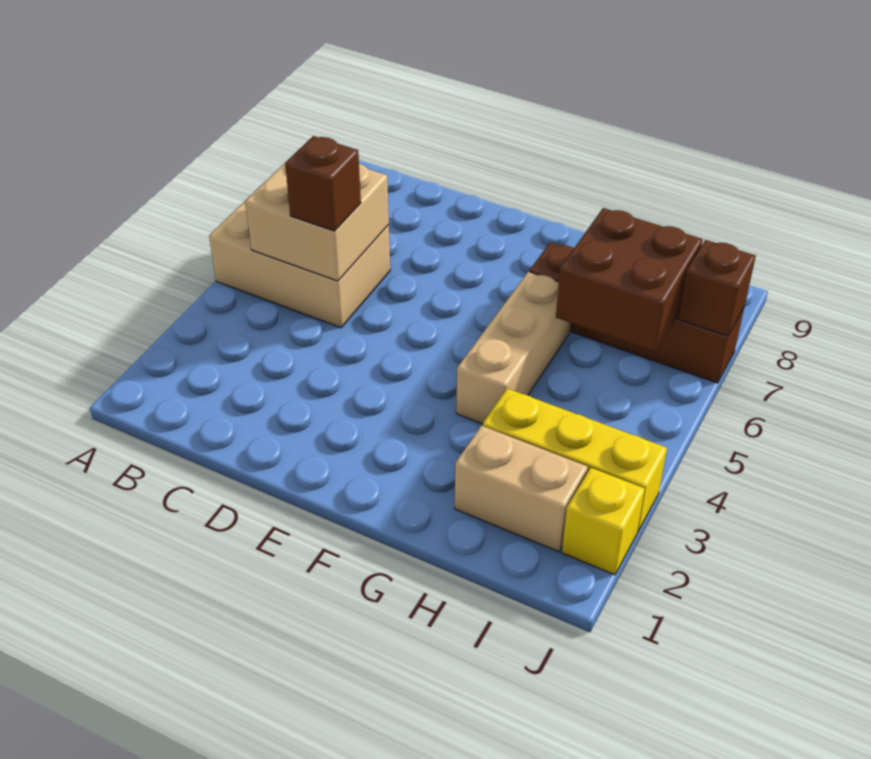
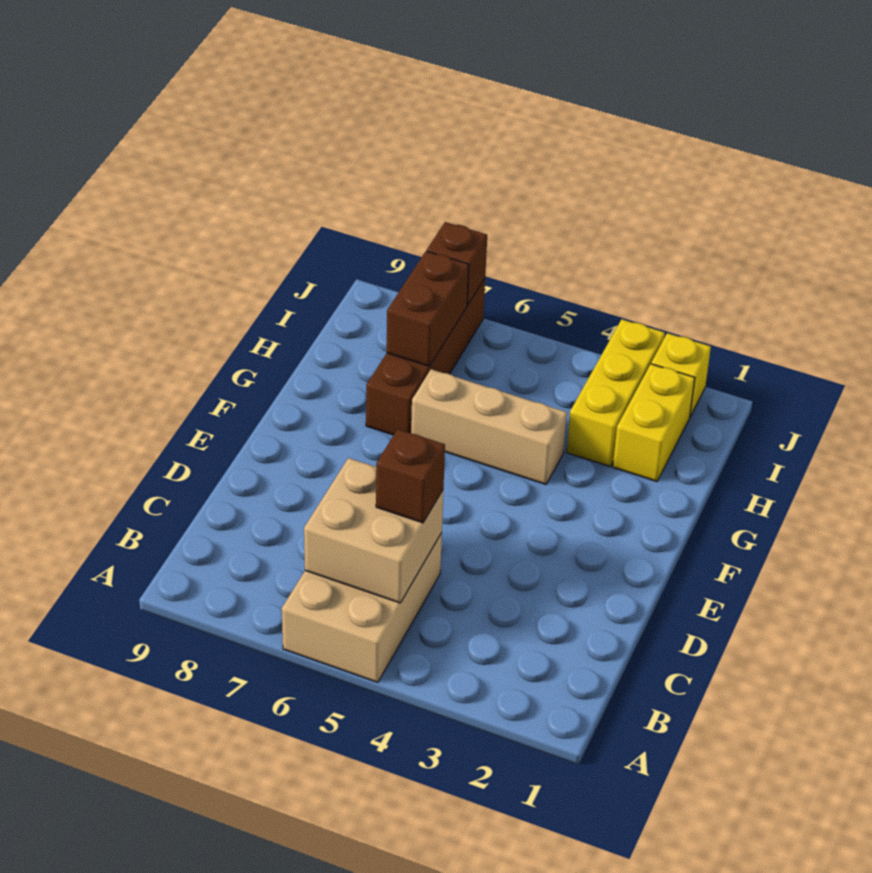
tan 1x2 brick [455,426,588,552] -> yellow 1x2 brick [613,364,695,481]
brown 2x2 brick [556,208,703,352] -> brown 1x2 brick [387,251,469,366]

